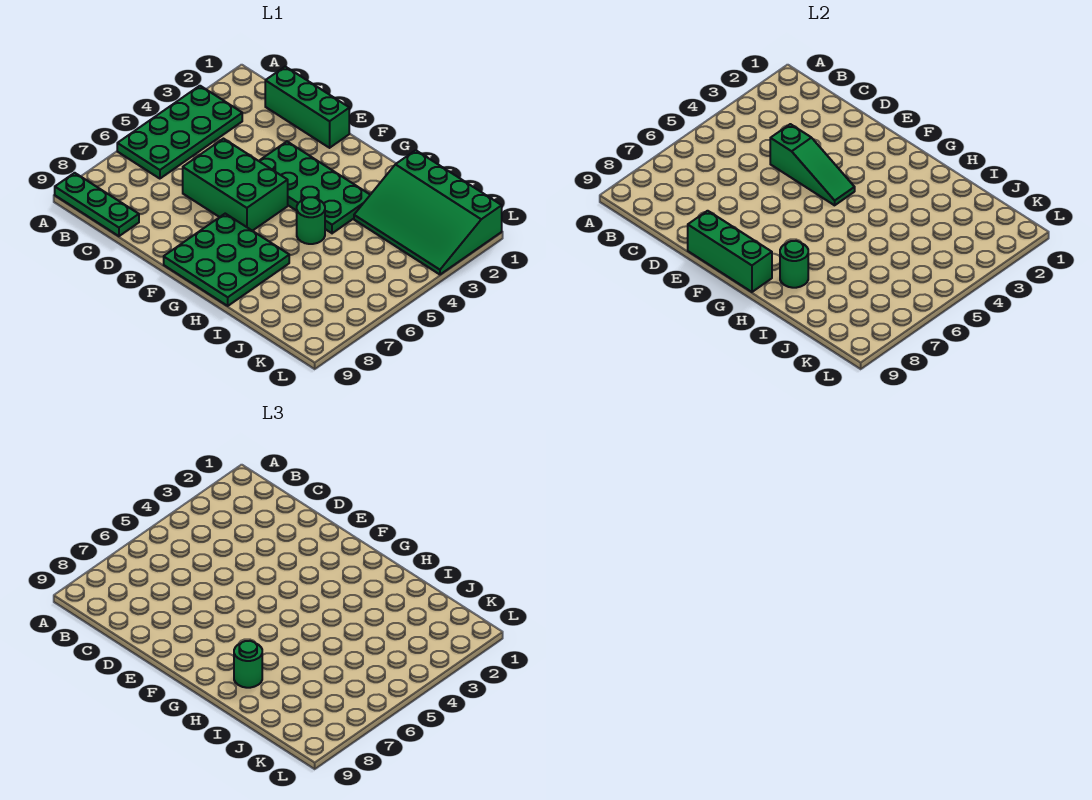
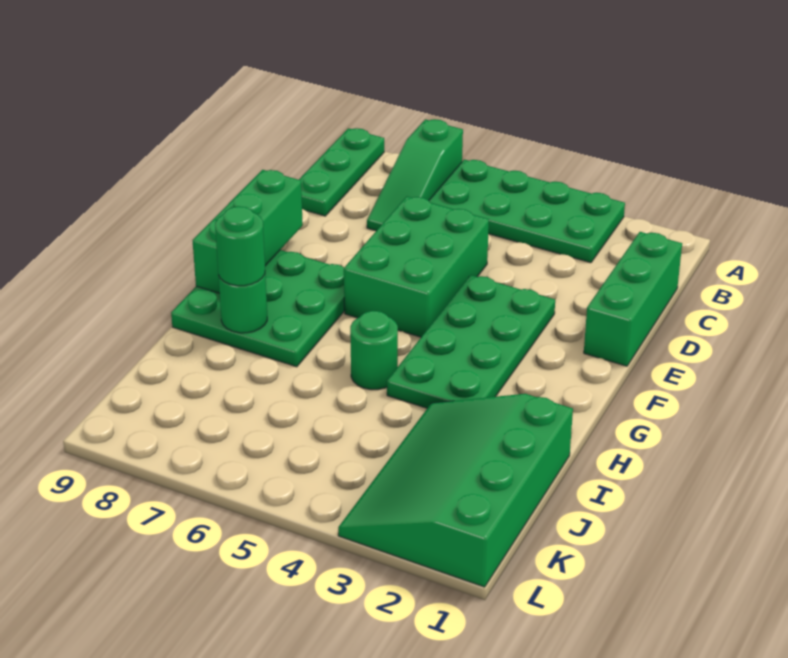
green 1x3 slope [770,124,855,205] -> green 1x3 slope moved to [367,119,463,231]

